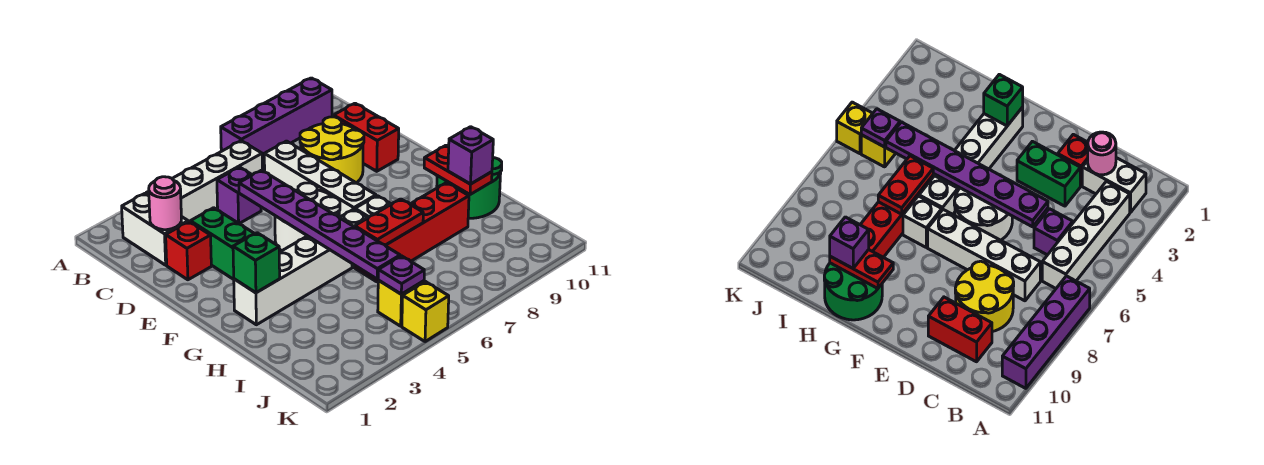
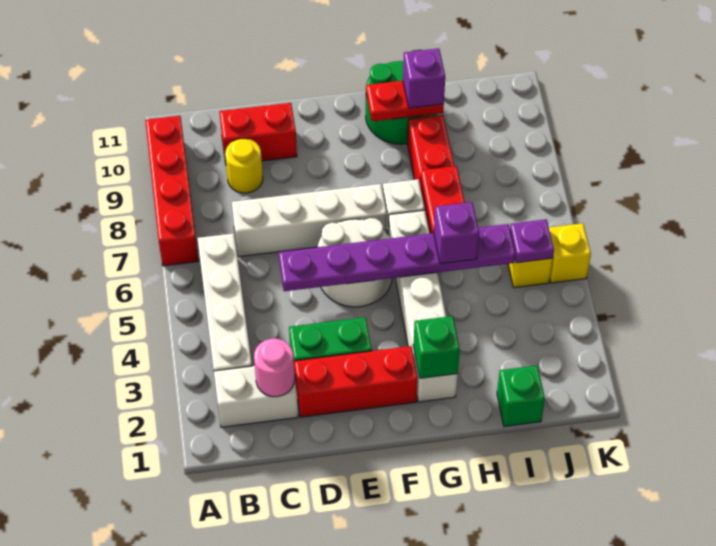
purple 1x4 brick [221,78,332,159] -> red 1x4 brick [145,116,198,266]
purple 1x1 brick [217,167,261,224] -> purple 1x1 brick moved to [433,202,479,264]
yellow 2x2 round brick [300,117,364,183] -> yellow 1x1 round brick [225,139,263,193]
red 1x1 brick [166,222,211,280] -> red 1x3 brick [294,346,418,417]
none -> green 1x1 brick [497,365,545,427]

